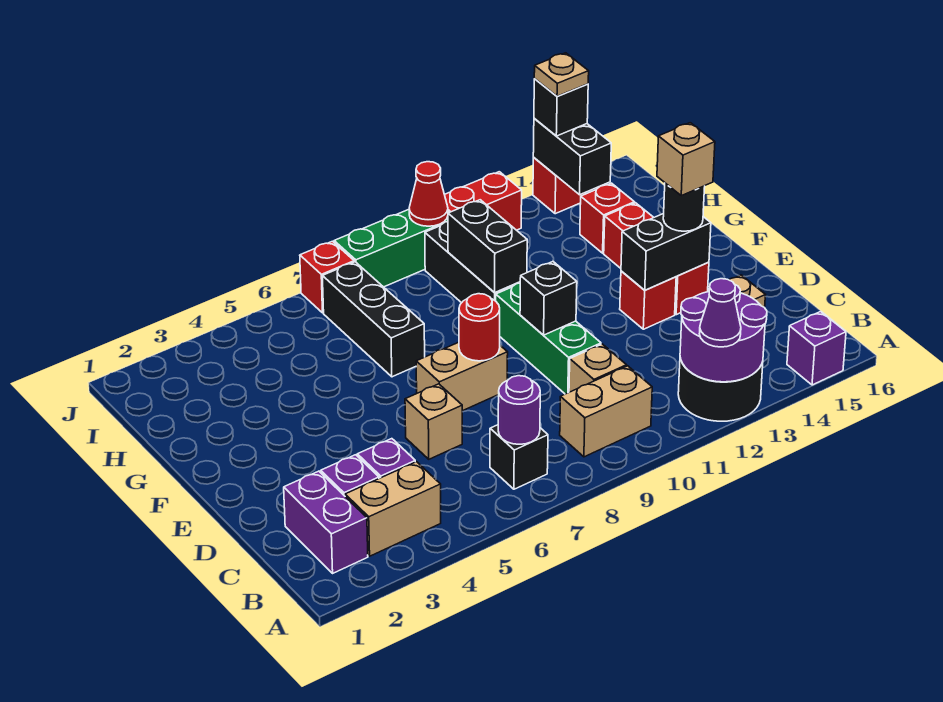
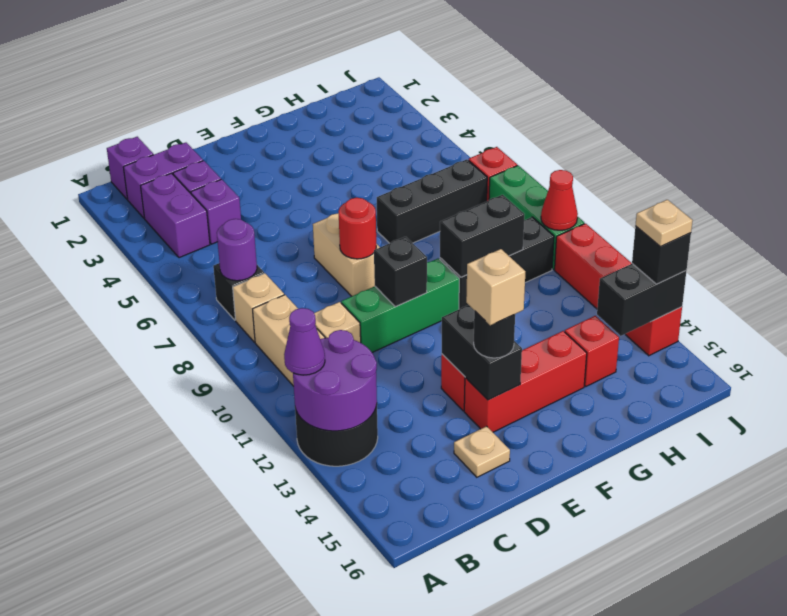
purple 1x1 brick [787,312,846,385] -> purple 1x1 brick moved to [107,137,153,199]
tan 1x2 brick [345,462,441,556] -> purple 1x2 brick [141,173,210,258]
tan 1x1 brick [405,384,462,459] -> tan 1x1 brick moved to [233,273,284,342]

